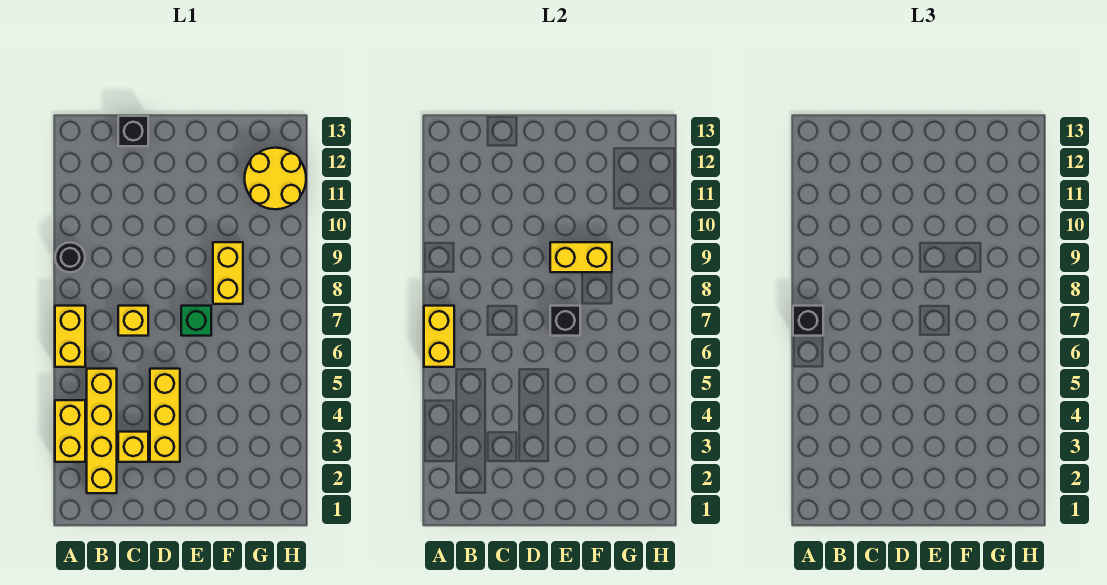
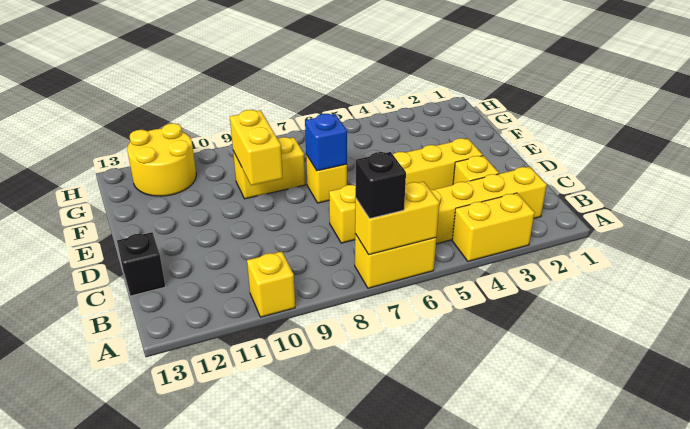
black 1x1 round brick [55,242,85,272] -> none
none -> yellow 1x1 brick [247,251,295,317]
green 1x1 brick [181,306,211,336] -> yellow 1x1 brick [306,155,347,203]
black 1x1 brick [550,306,580,336] -> blue 1x1 brick [305,114,347,171]

